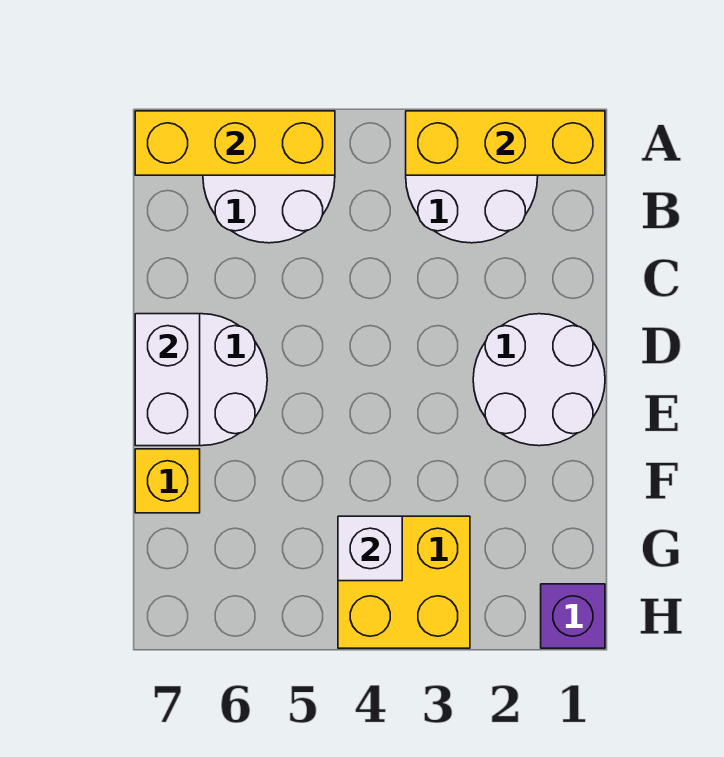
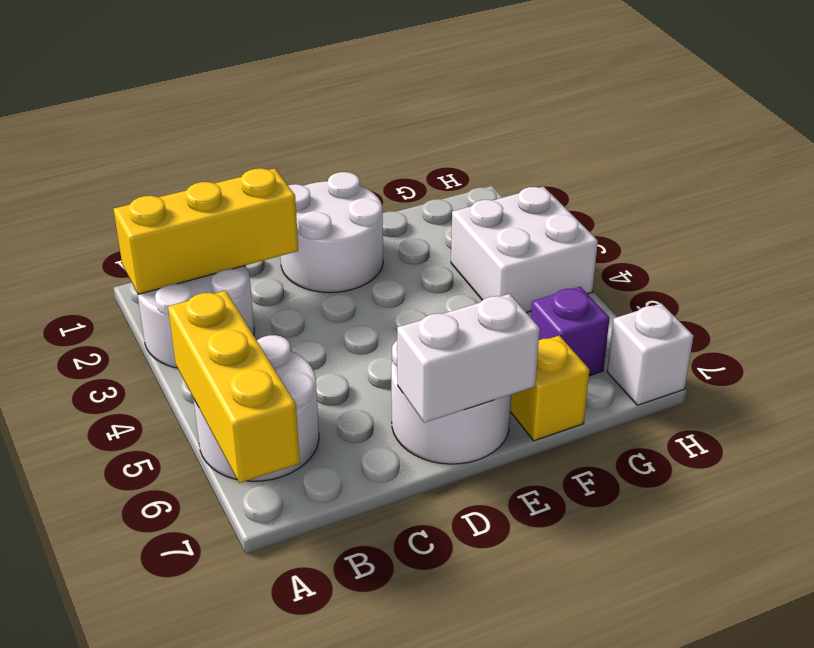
yellow 1x3 brick [406,111,605,175] -> yellow 1x3 brick turned to [114,168,298,294]
yellow 2x2 brick [338,516,470,648] -> white 2x2 brick [451,187,598,313]
white 1x1 brick [338,516,402,581] -> white 1x1 brick moved to [607,303,694,405]
purple 1x1 brick [541,584,605,648] -> purple 1x1 brick moved to [531,287,609,376]

